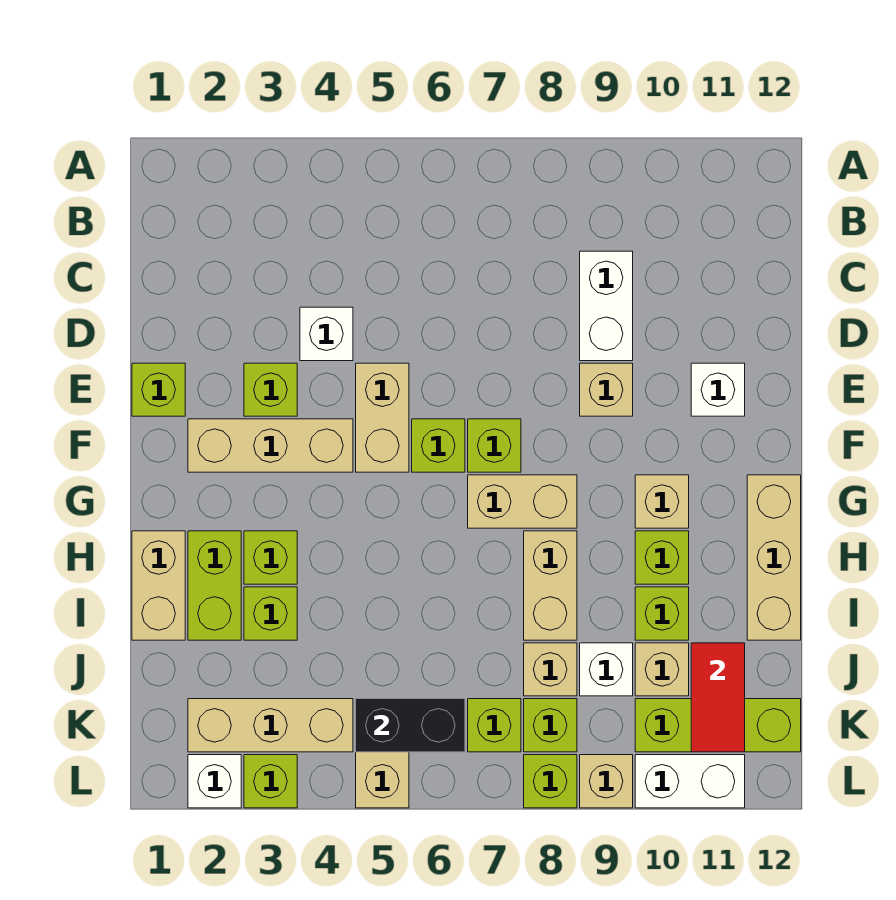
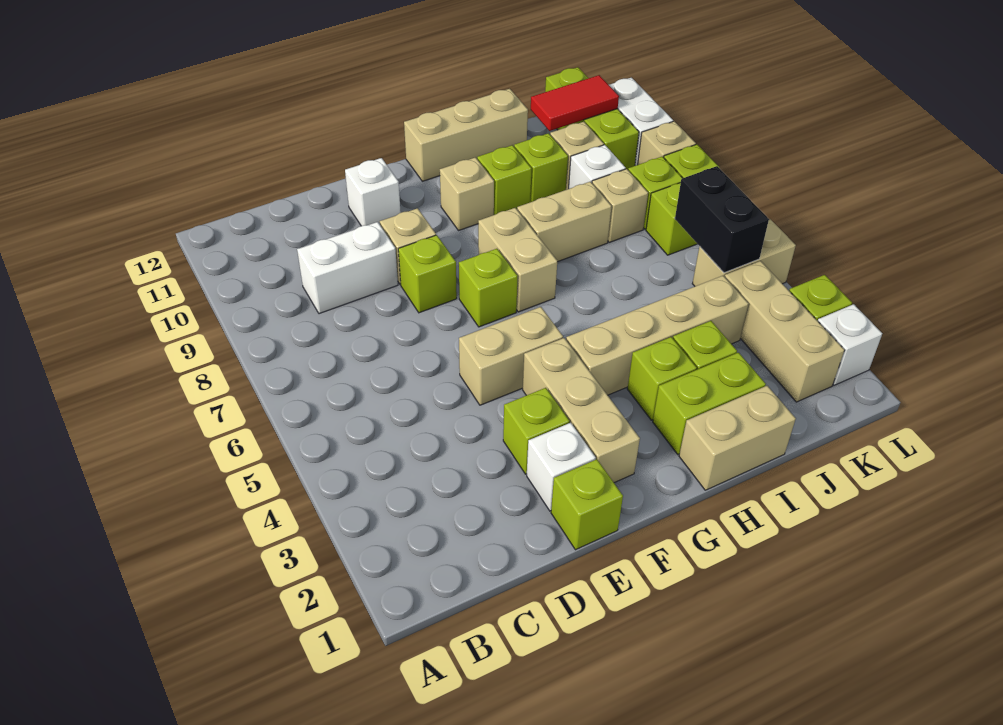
white 1x1 brick [300,307,353,361] -> white 1x1 brick moved to [527,423,596,511]
lime 1x1 brick [412,419,465,472] -> lime 1x1 brick moved to [398,235,457,313]
none -> tan 1x4 brick [566,276,748,395]

